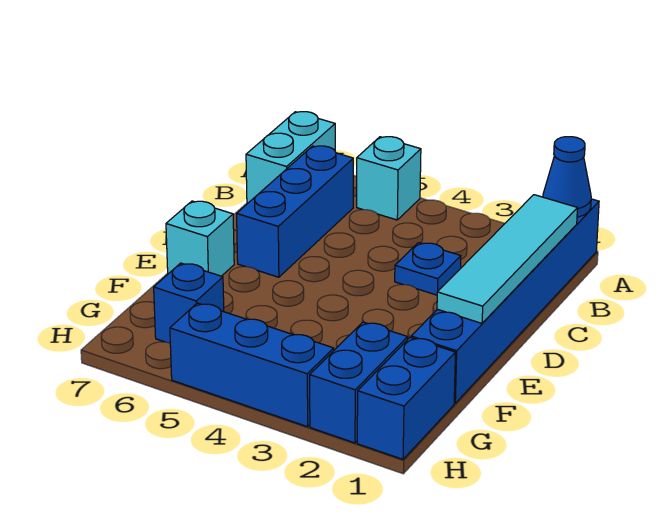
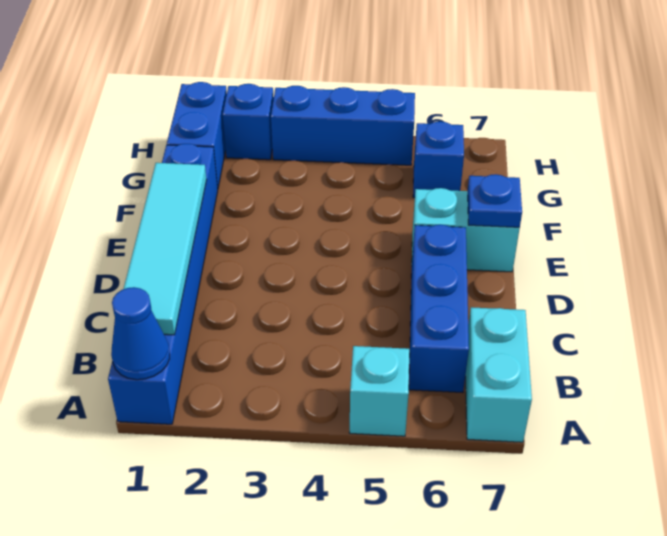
blue 1x1 plate [395,243,461,295] -> blue 1x1 plate moved to [468,174,522,227]
cyan 1x1 brick [166,201,234,276] -> cyan 1x2 brick [412,188,520,272]
blue 1x2 brick [310,322,408,443] -> blue 1x1 brick [223,84,274,160]

